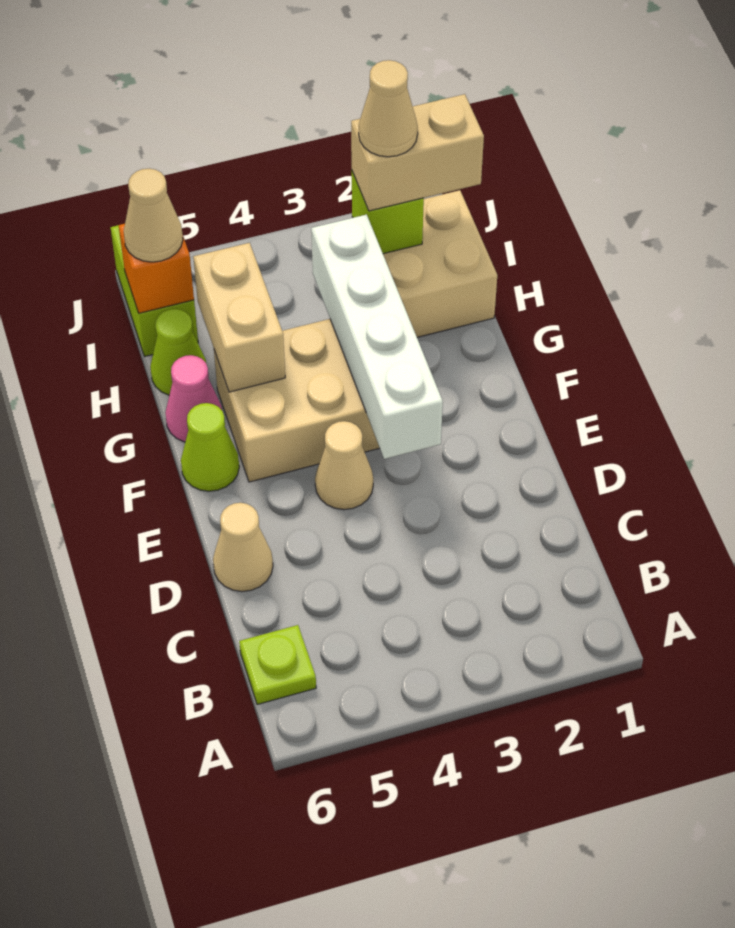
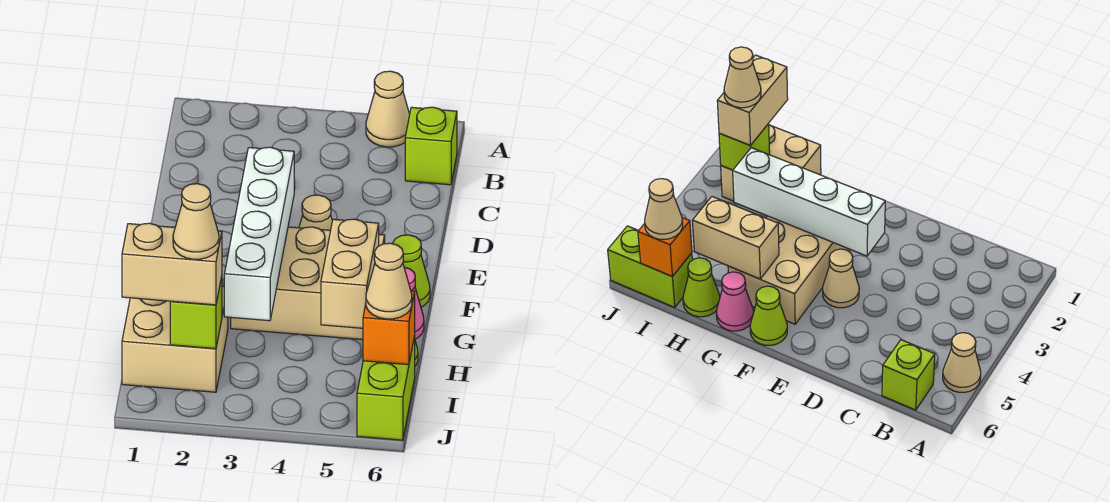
lime 1x1 plate [239,625,316,704] -> lime 1x1 brick [405,107,457,185]
tan 1x1 cone [213,503,273,592] -> tan 1x1 cone moved to [366,71,410,147]

